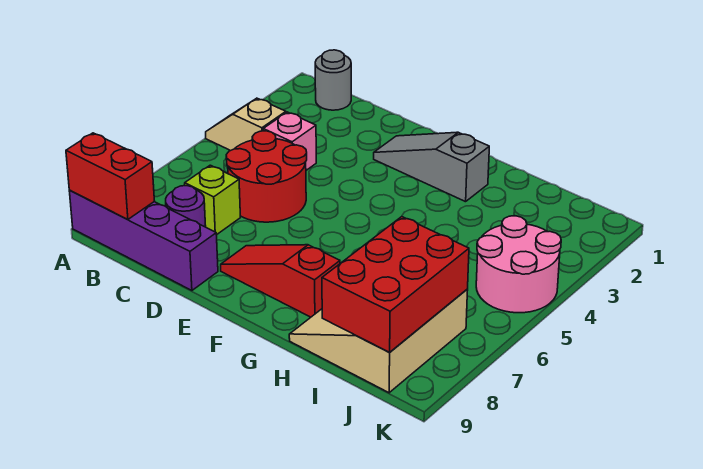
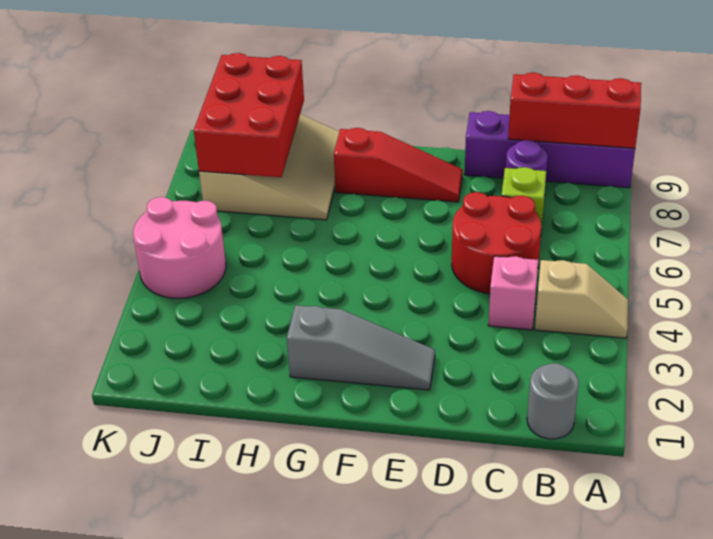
red 1x2 brick [66,133,154,220] -> red 1x3 brick [508,73,641,148]

